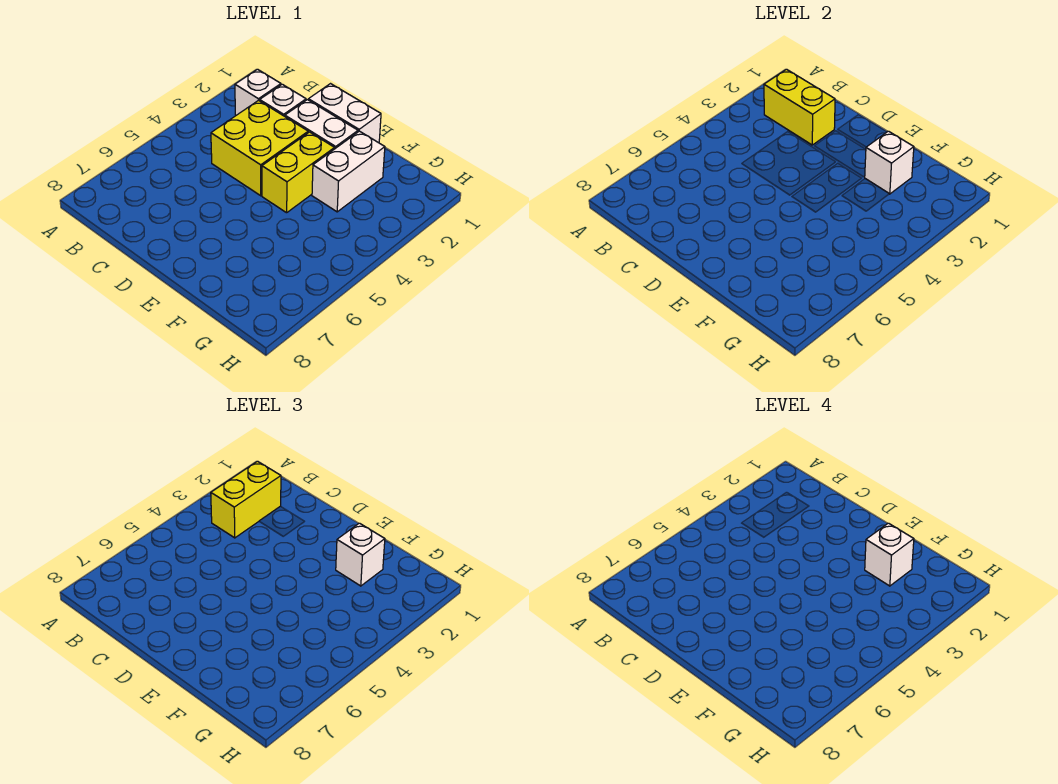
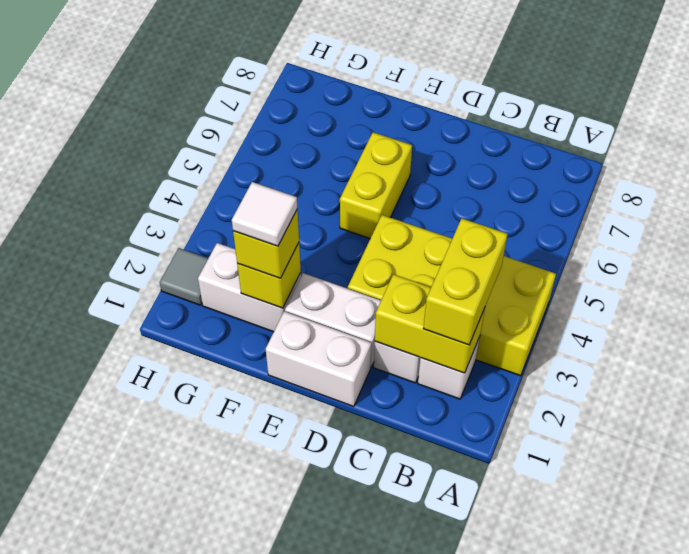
yellow 2x2 brick [211,100,308,196] -> yellow 2x4 brick [348,215,556,376]
yellow 1x2 brick [262,132,335,213] -> yellow 1x2 brick moved to [340,132,412,238]
white 1x2 brick [312,131,385,212] -> white 1x2 brick turned to [198,243,301,332]
white 1x1 brick [865,131,914,194] -> yellow 1x1 brick [237,243,301,308]
white 1x1 brick [336,523,385,586] -> yellow 1x1 brick [233,209,299,278]
white 1x1 brick [865,523,914,586] -> white 1x1 tile [232,182,297,246]
none -> grey 1x1 tile [160,248,208,305]

